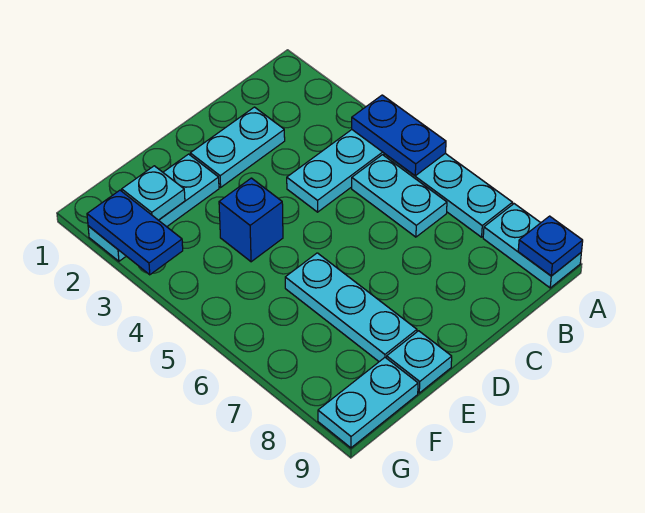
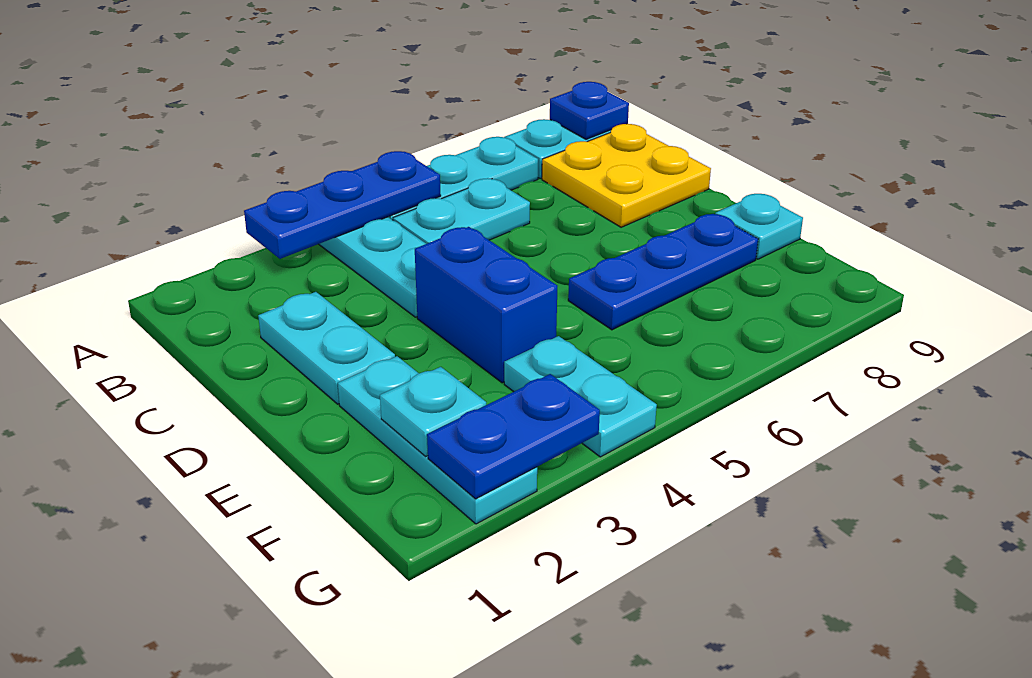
blue 1x2 plate [352,95,446,176] -> blue 1x3 plate [244,151,441,259]
none -> yellow 2x2 plate [542,124,711,227]
blue 1x1 brick [219,178,283,262] -> blue 1x2 brick [415,227,557,383]
cyan 1x3 plate [285,253,417,362] -> blue 1x3 plate [568,214,758,330]
cyan 1x2 plate [318,358,418,448] -> cyan 1x2 plate moved to [504,336,657,457]

